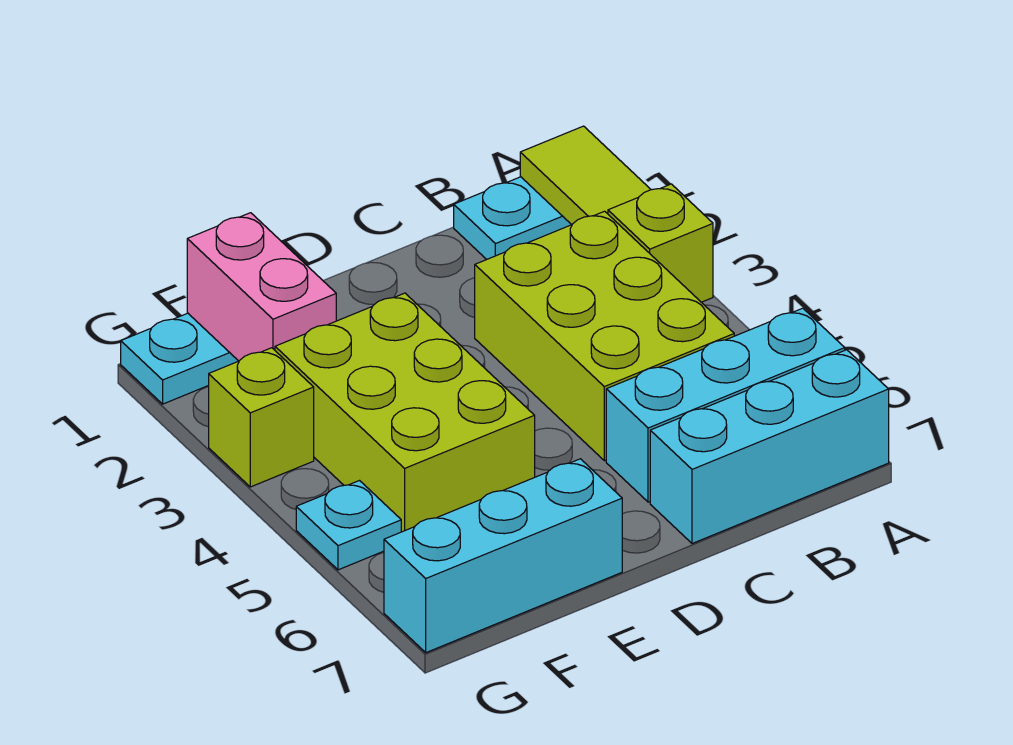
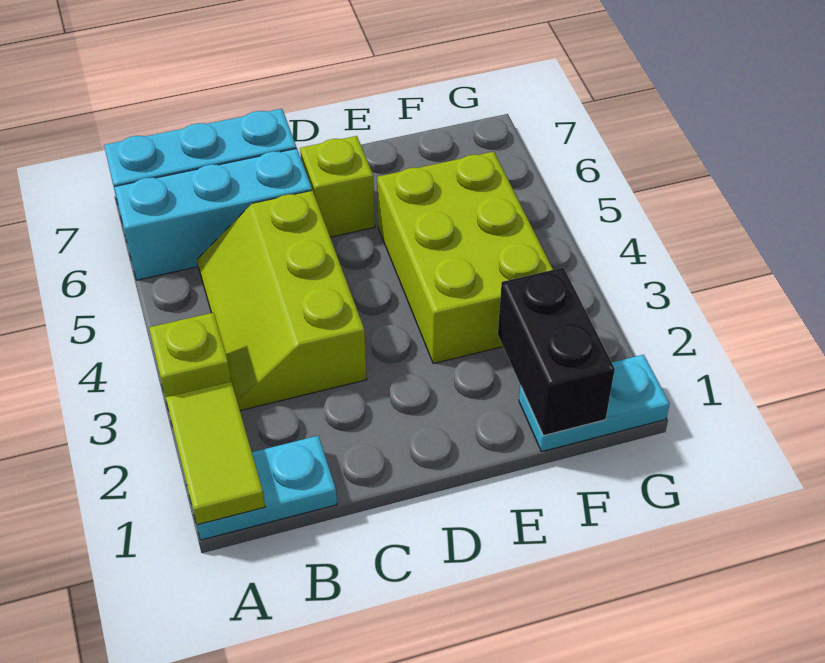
lime 2x3 brick [475,211,734,461] -> lime 2x3 slope [197,191,367,411]
cyan 1x3 brick [384,459,622,653] -> none
pink 1x2 brick [187,213,336,361] -> black 1x2 brick [498,268,615,436]
lime 1x1 brick [209,348,314,487] -> lime 1x1 brick moved to [300,136,375,237]
cyan 1x1 plate [296,481,401,570] -> none

